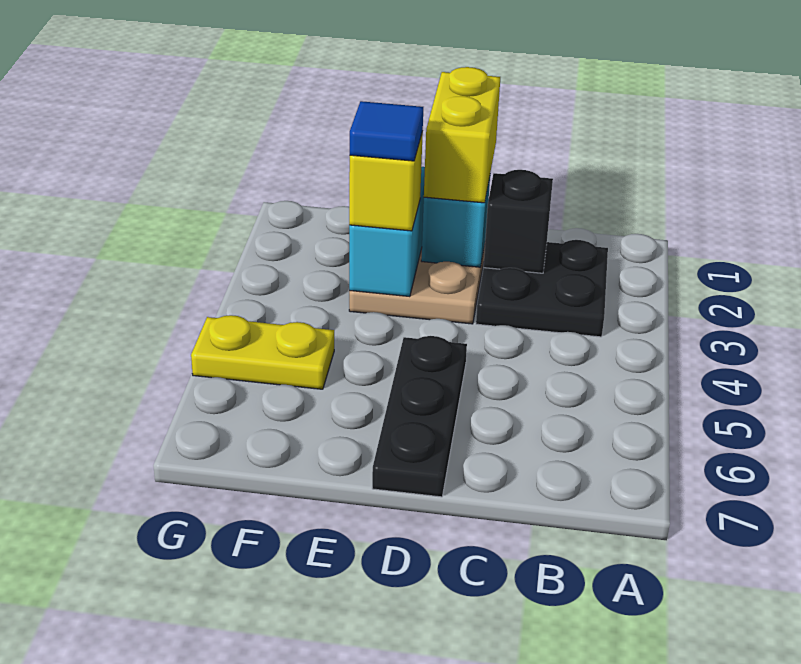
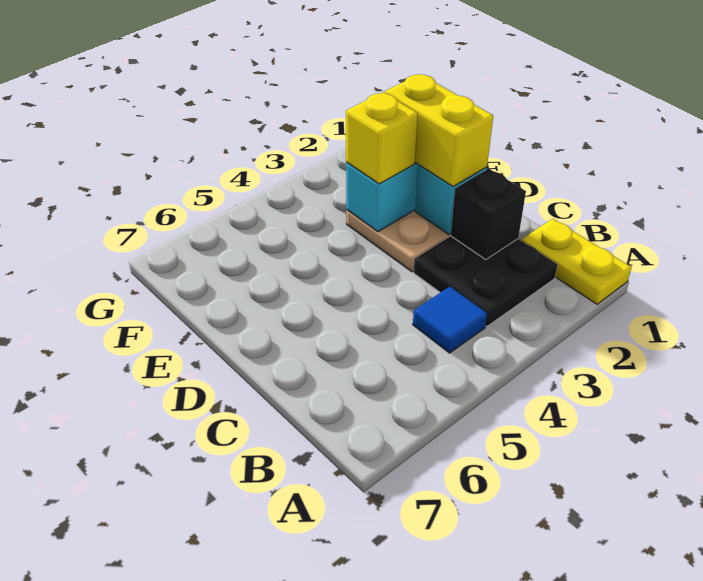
yellow 1x2 brick [424,67,500,203] -> yellow 1x2 brick turned to [385,74,493,186]
black 1x3 plate [372,336,467,497] -> none
blue 1x1 tile [350,101,423,161] -> blue 1x1 tile moved to [413,287,487,353]
yellow 1x2 plate [191,315,334,389] -> yellow 1x2 plate moved to [522,219,631,304]

